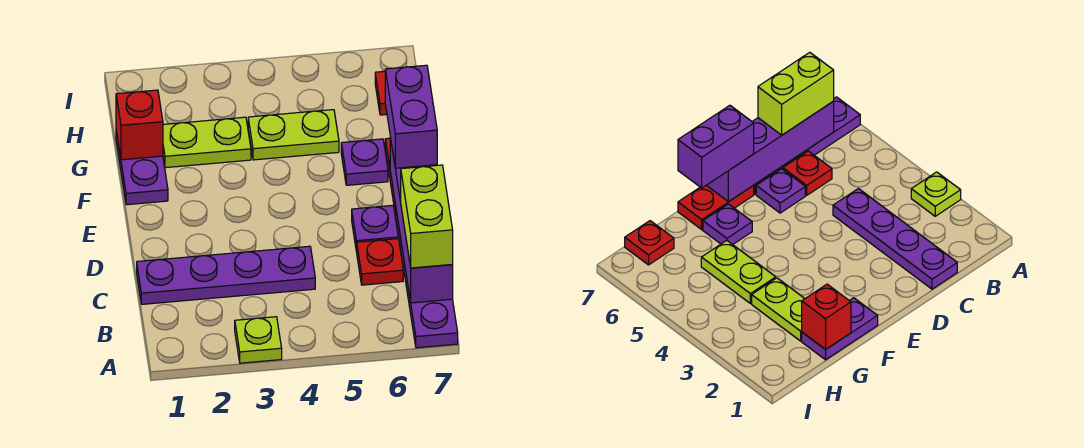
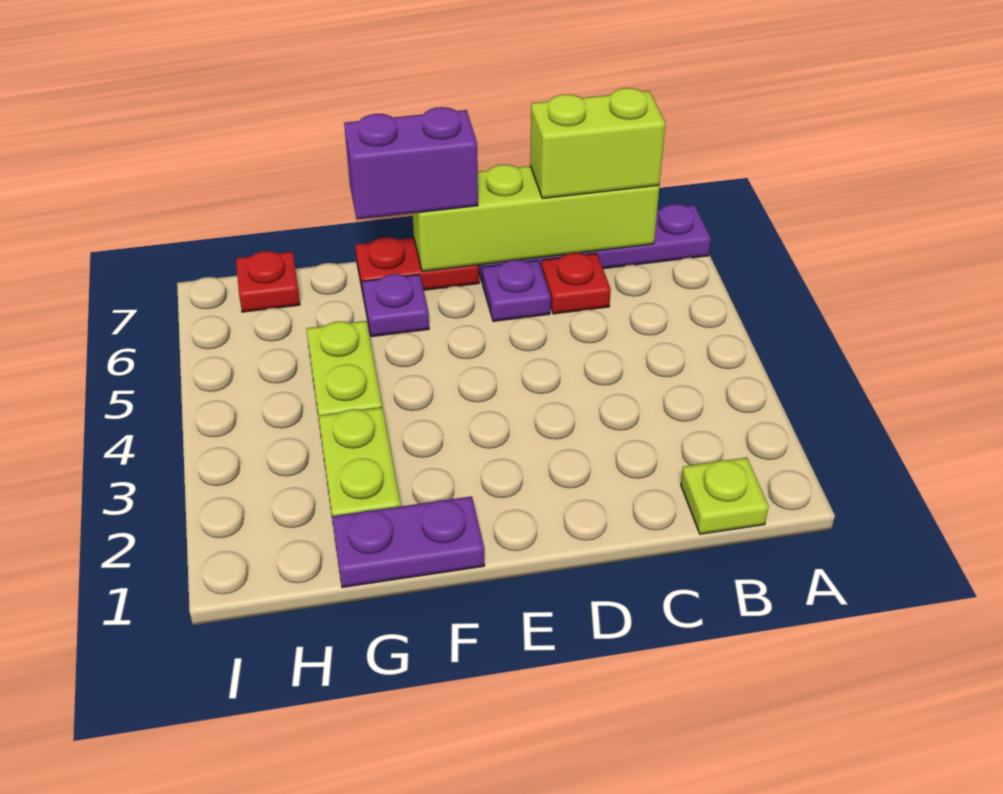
lime 1x1 plate [235,317,282,363] -> lime 1x1 plate moved to [681,457,769,534]
purple 1x4 brick [390,137,453,303] -> lime 1x4 brick [413,164,659,272]
purple 1x4 plate [137,246,315,304] -> none
red 1x1 brick [116,90,163,160] -> none

